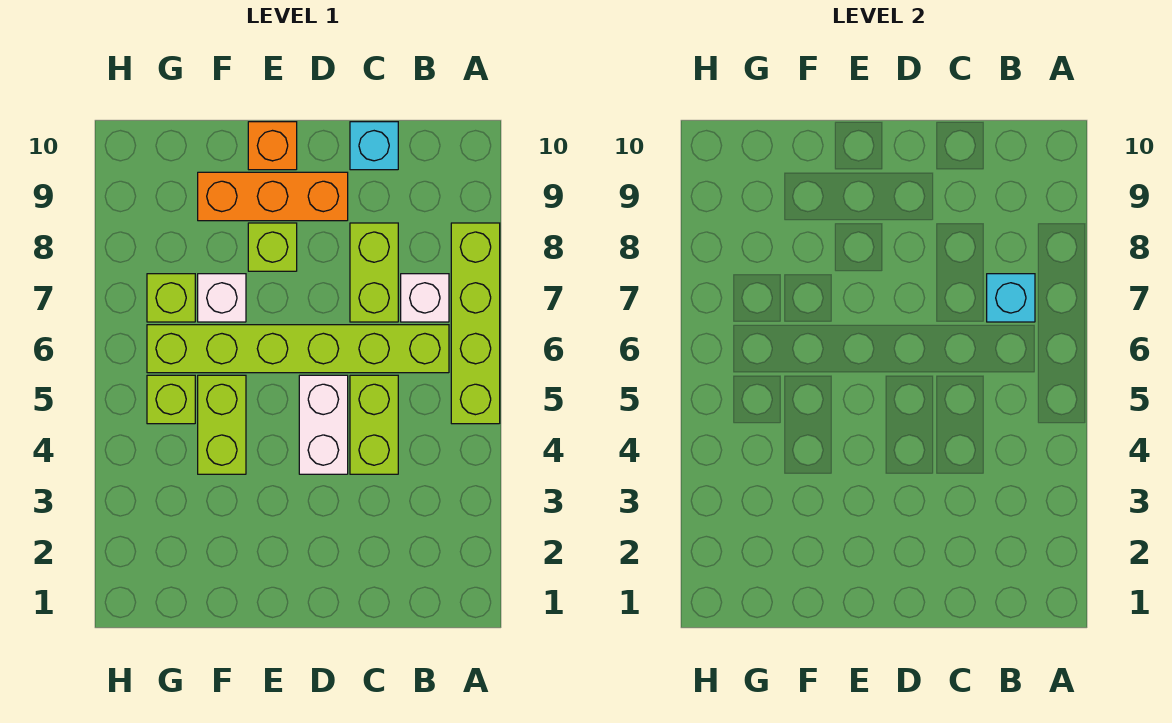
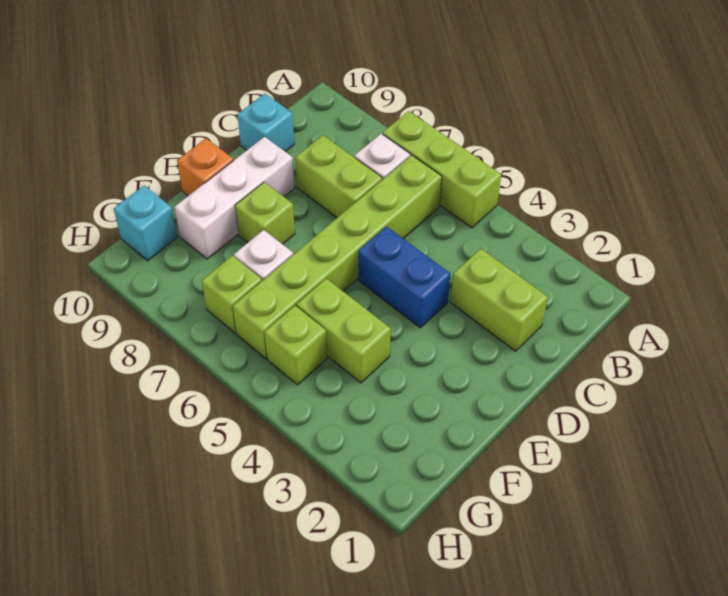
lime 1x4 brick [451,223,500,424] -> lime 1x3 brick [383,111,501,228]
cyan 1x1 brick [987,274,1035,322] -> cyan 1x1 brick moved to [114,186,177,261]
lime 1x2 brick [350,375,398,474] -> lime 1x2 brick moved to [451,249,548,351]
white 1x2 brick [299,375,348,474] -> blue 1x2 brick [358,227,450,328]
orange 1x3 brick [198,172,348,221] -> white 1x3 brick [174,137,295,259]

